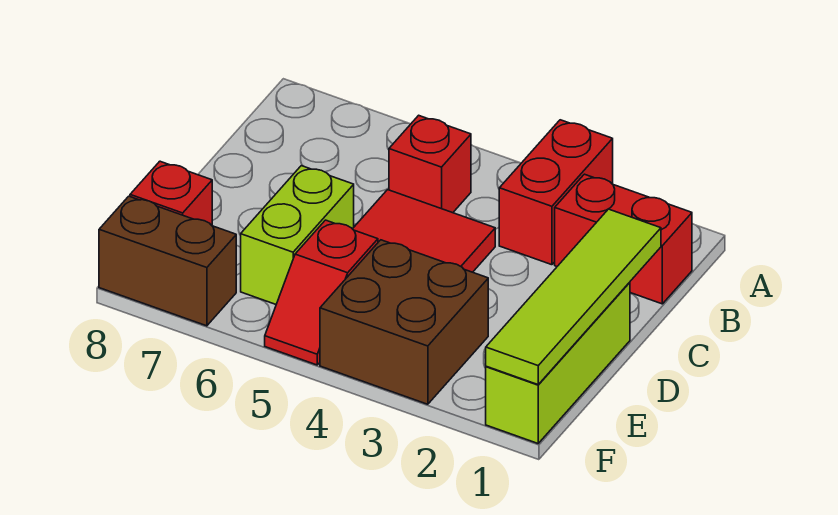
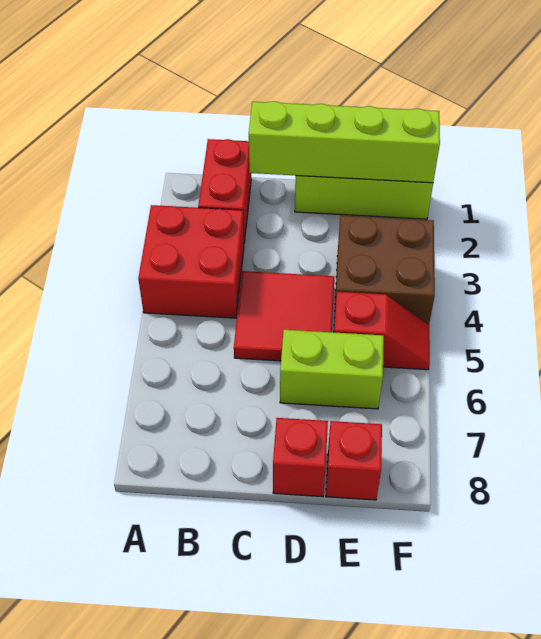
red 1x2 brick [499,120,613,265] -> red 2x2 brick [138,205,244,318]
red 1x1 brick [389,115,471,213] -> red 1x1 brick moved to [273,418,328,497]
lime 1x4 tile [486,209,661,385] -> lime 1x4 brick [249,101,440,183]
brown 1x2 brick [99,196,236,326] -> none

